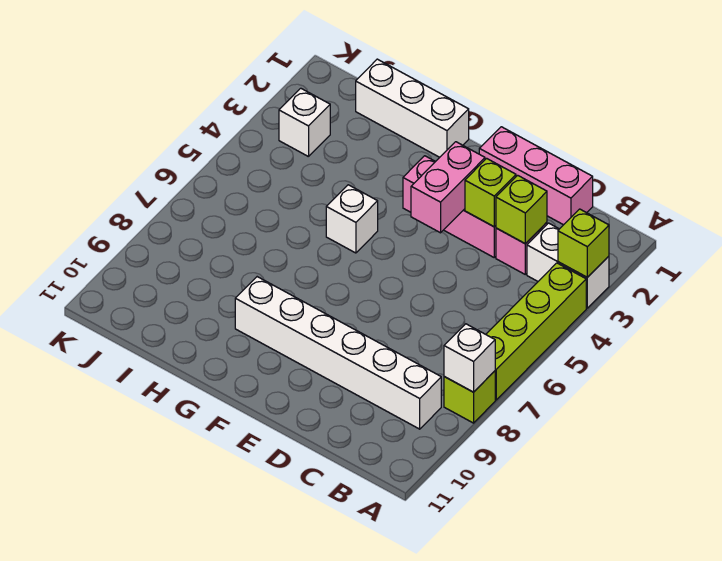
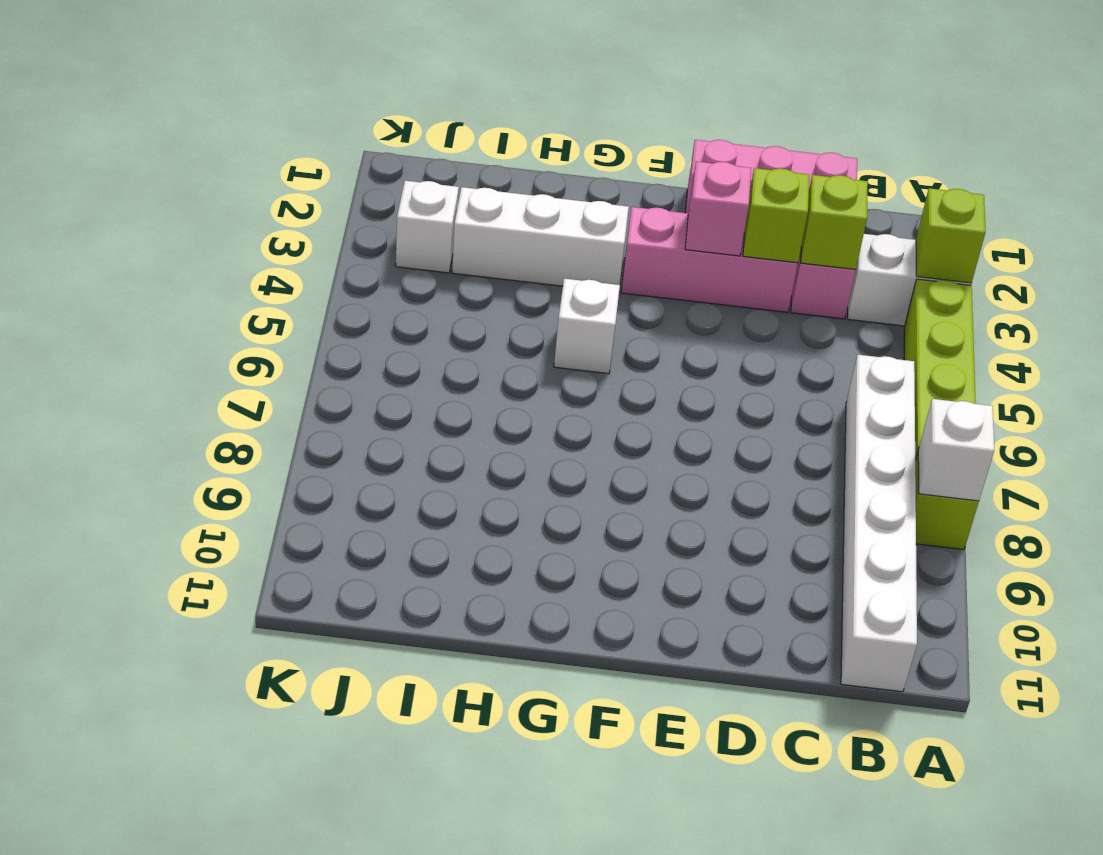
white 1x6 brick [235,277,441,429] -> white 1x6 brick turned to [841,355,917,692]
pink 1x2 brick [411,142,485,233] -> pink 1x1 brick [685,161,751,256]
white 1x3 brick [356,59,469,157] -> white 1x3 brick moved to [452,187,629,286]

